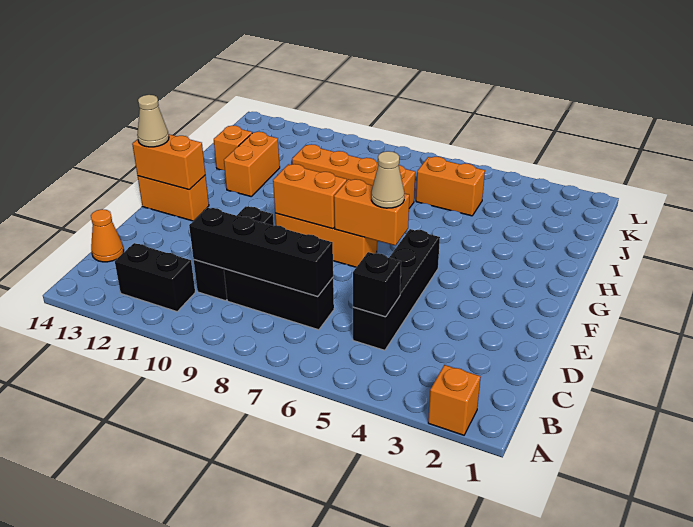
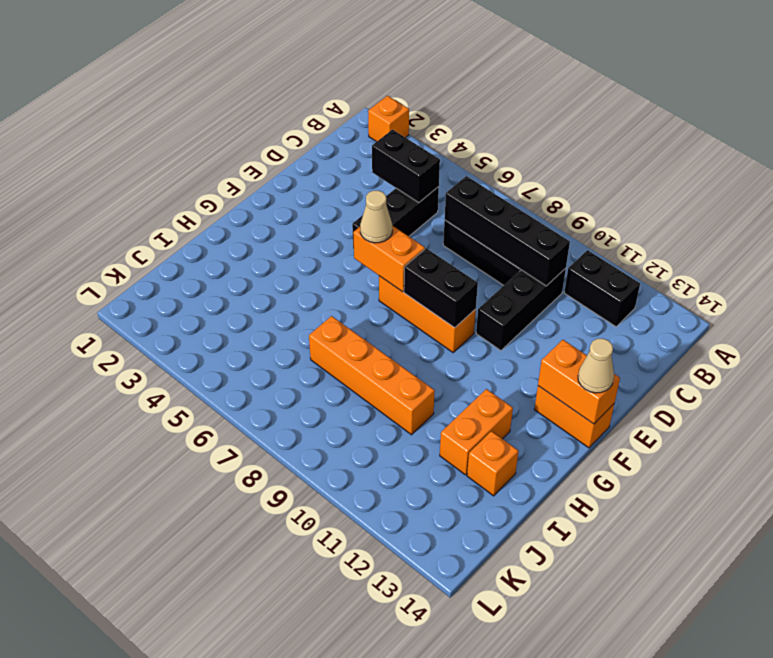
black 1x4 brick [353,229,440,350] -> black 1x3 brick [352,187,439,249]
black 1x1 brick [353,252,401,317] -> black 1x2 brick [372,130,440,203]
orange 1x1 cone [91,209,124,262] -> none
orange 1x2 brick [273,164,347,229] -> black 1x2 brick [404,248,478,328]
orange 1x2 brick [416,157,485,216] -> none

